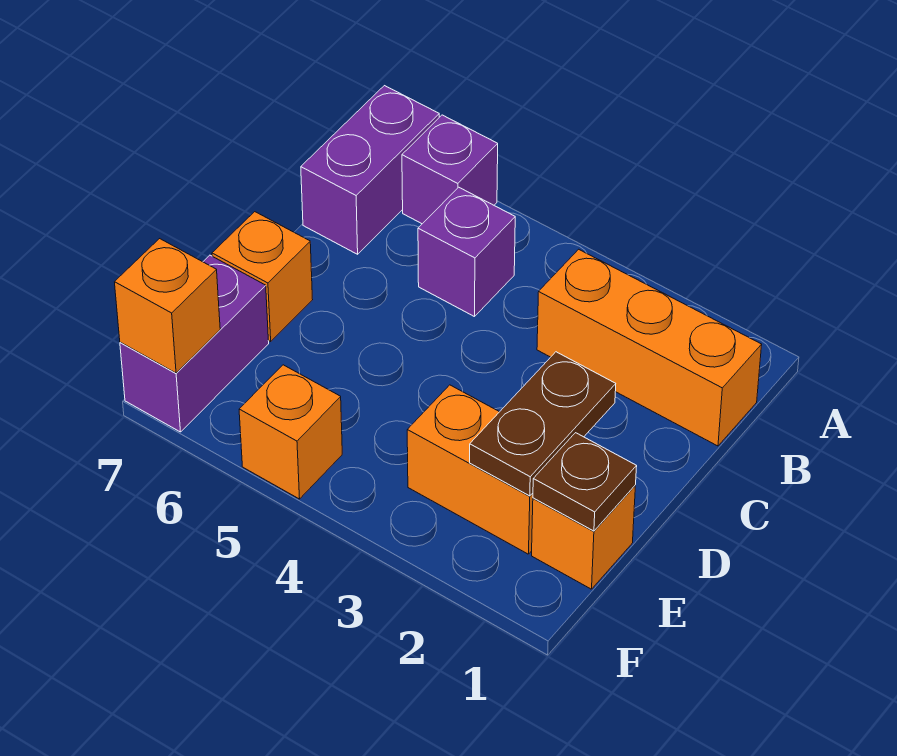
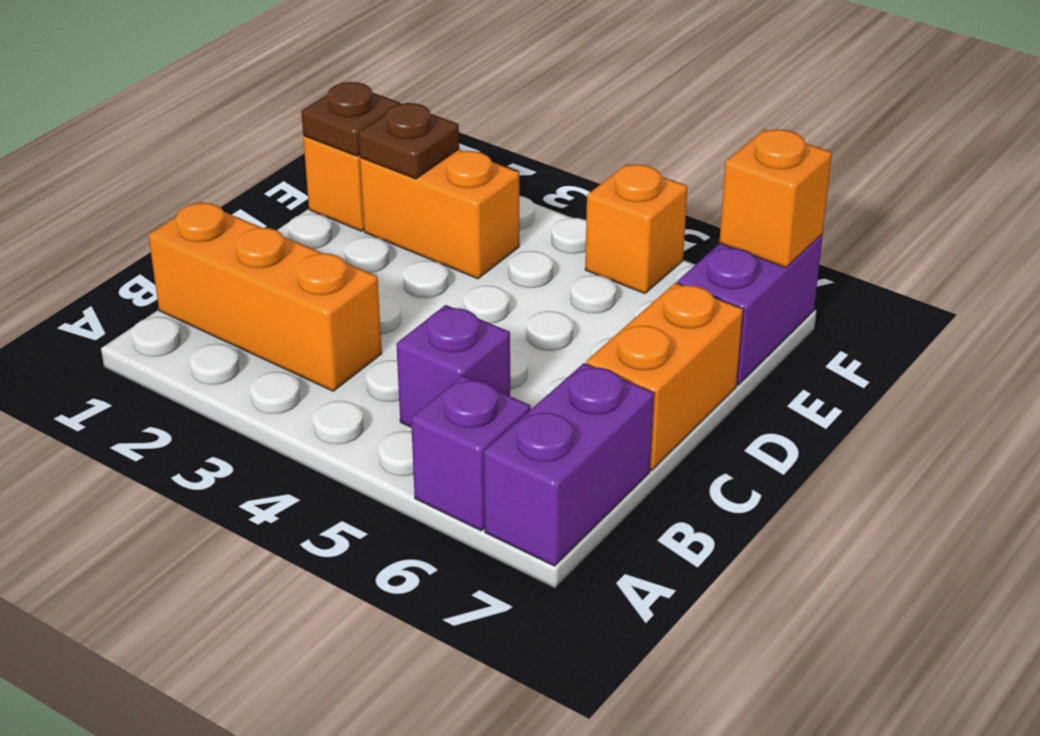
brown 1x2 plate [470,352,616,496] -> brown 1x1 plate [359,103,459,179]
orange 1x1 brick [212,212,313,341] -> orange 1x2 brick [586,283,743,470]

